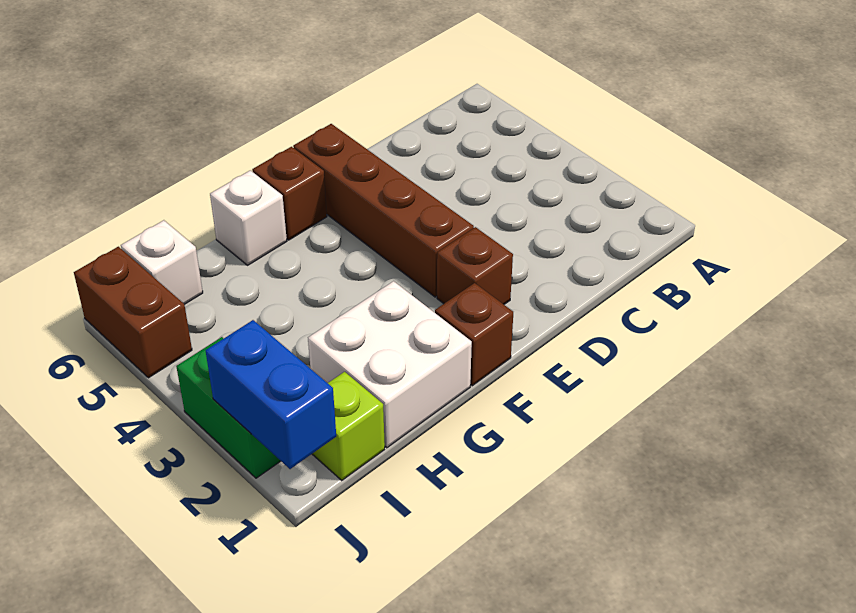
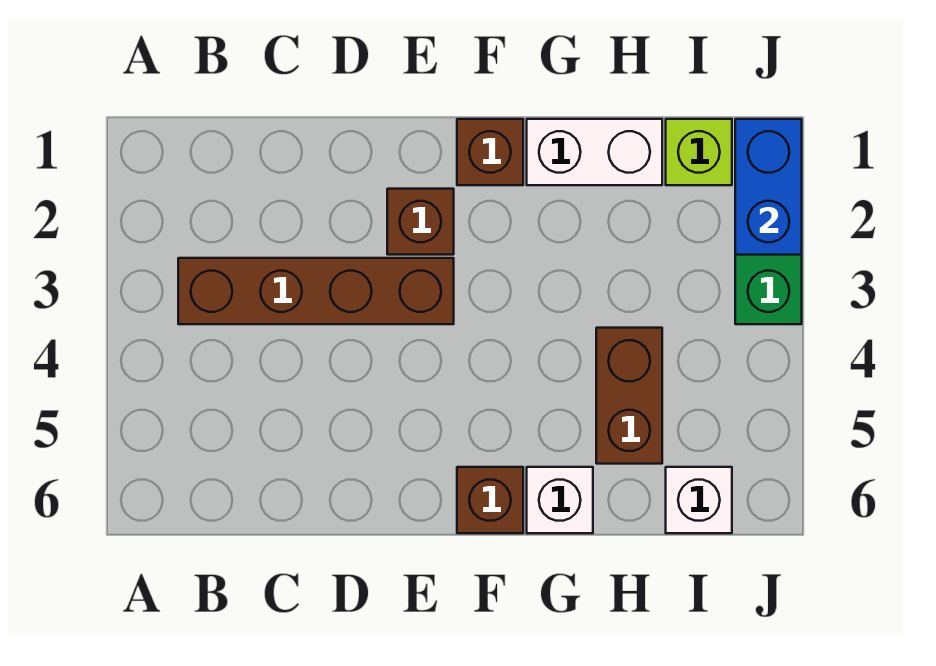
brown 1x4 brick [293,124,474,297] -> brown 1x4 brick turned to [178,258,454,324]
white 2x2 brick [308,281,472,448] -> white 1x2 brick [527,119,662,185]
brown 1x2 brick [74,247,192,378] -> brown 1x2 brick moved to [596,328,662,464]

